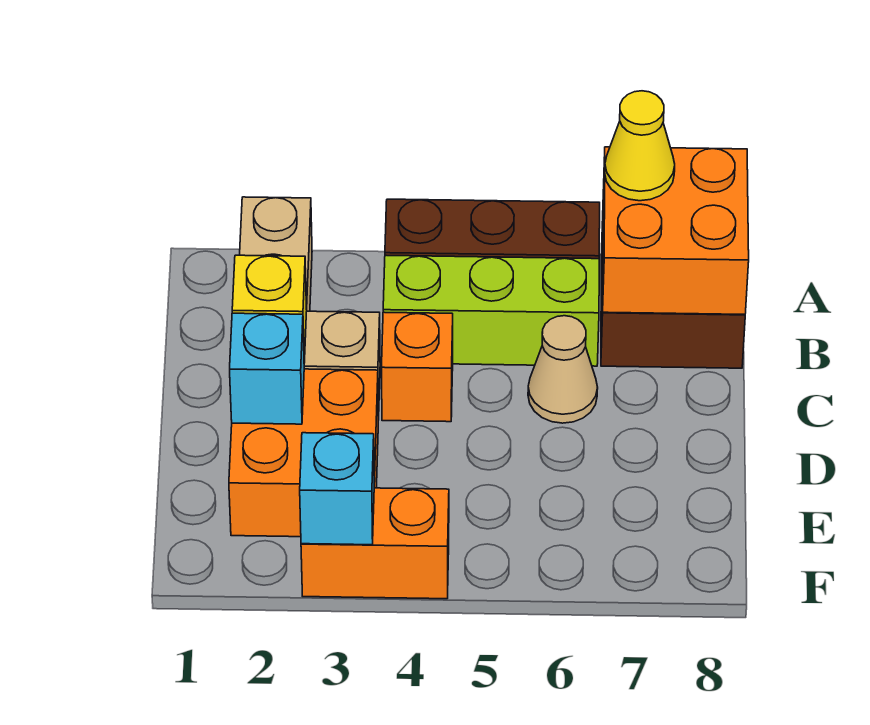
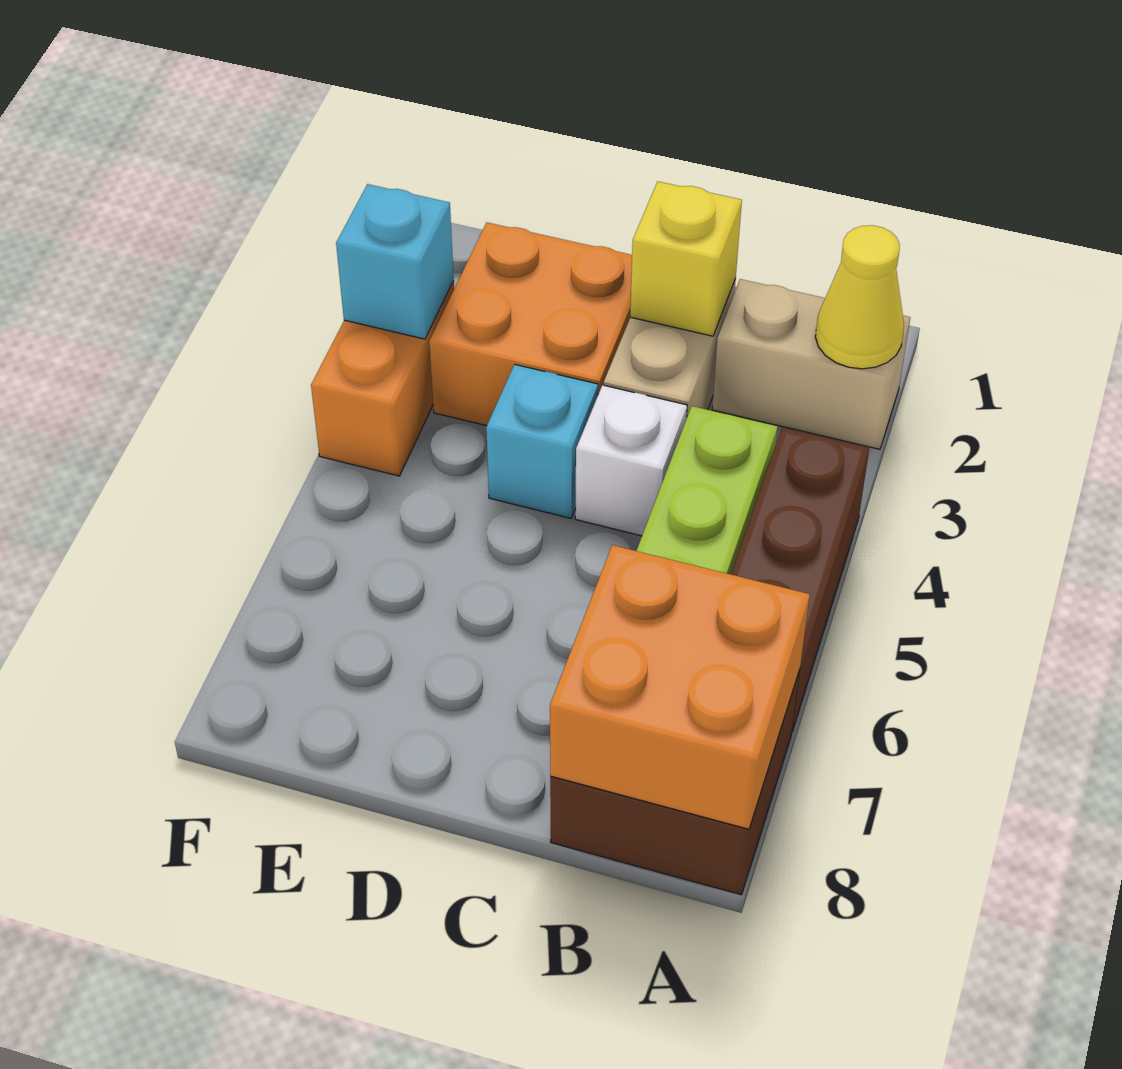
yellow 1x1 cone [605,91,675,201] -> yellow 1x1 cone moved to [815,225,904,369]
orange 1x1 brick [382,312,453,422] -> white 1x1 brick [575,385,687,536]
tan 1x1 cone [528,316,598,423] -> none
cyan 1x1 brick [230,313,304,424] -> cyan 1x1 brick moved to [486,365,598,518]

